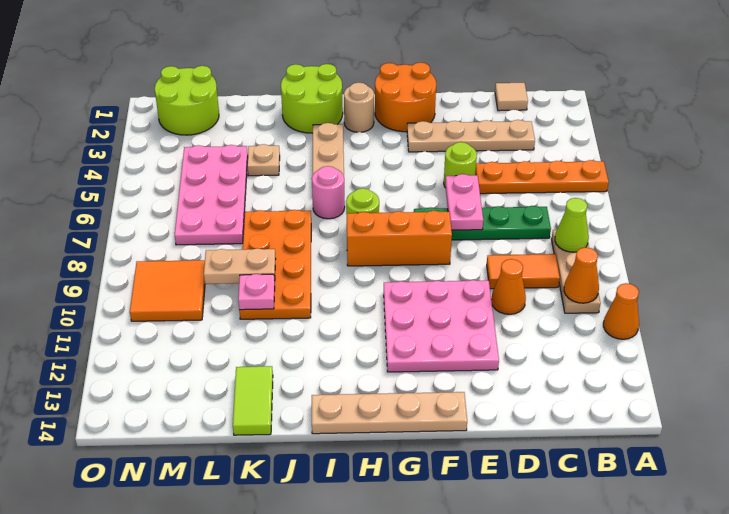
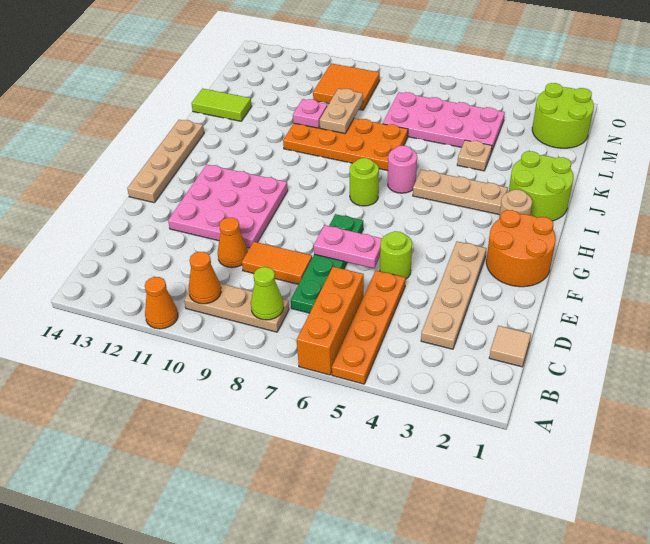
orange 1x2 tile [487,254,560,289] -> orange 1x2 tile turned to [242,242,312,284]
orange 1x3 brick [347,211,452,266] -> orange 1x3 brick moved to [297,267,364,375]

